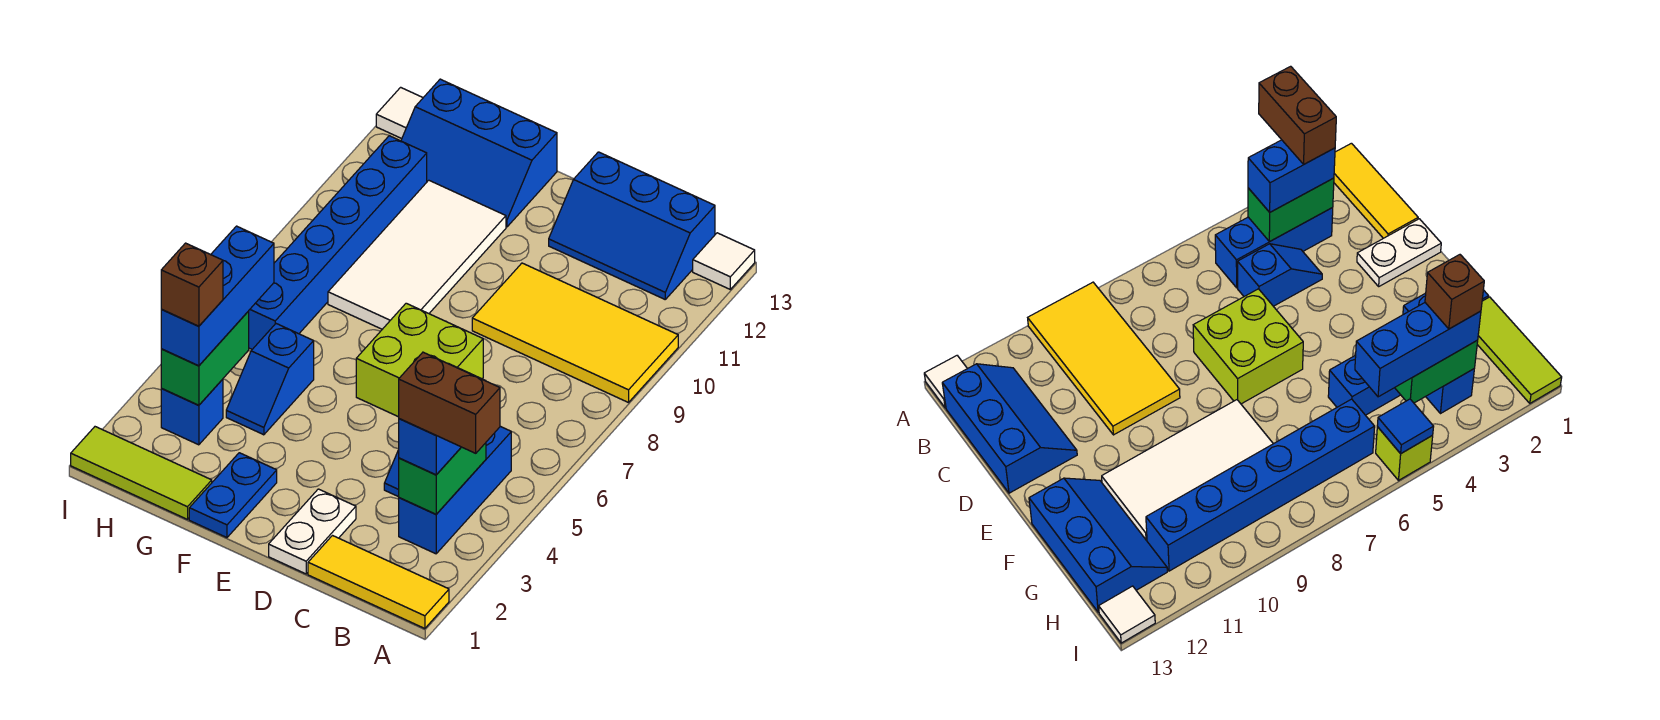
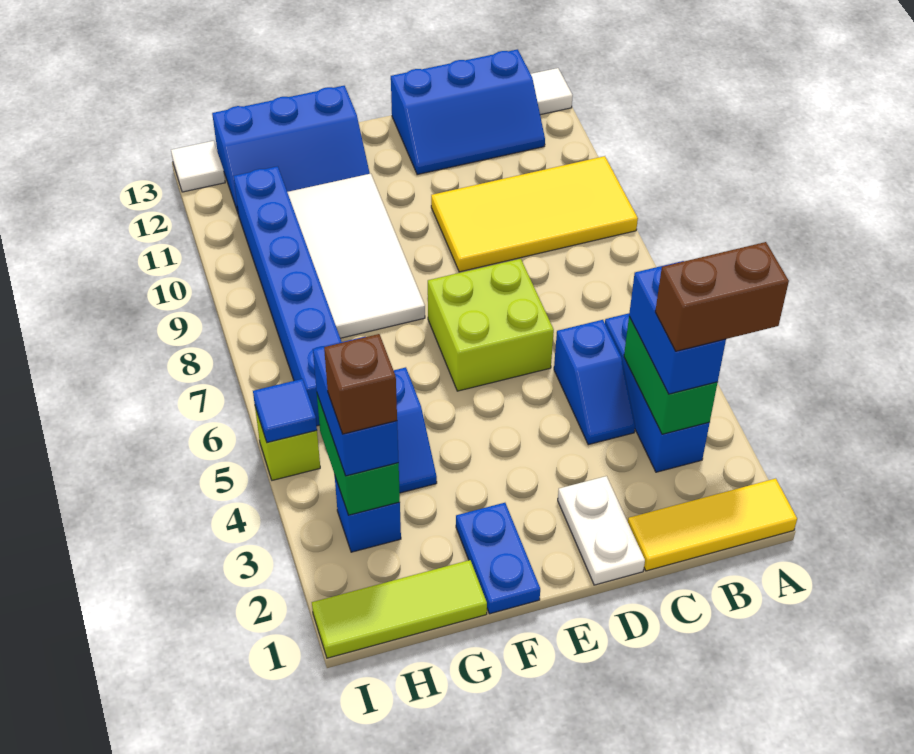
blue 1x3 brick [161,226,274,366] -> blue 1x2 brick [313,336,399,476]

